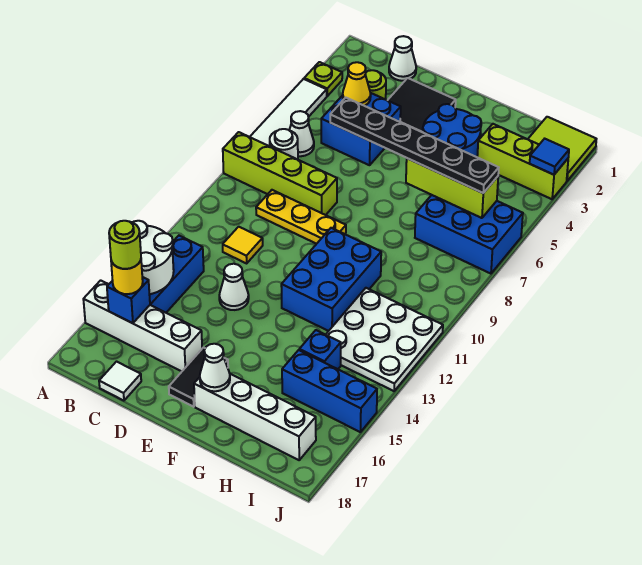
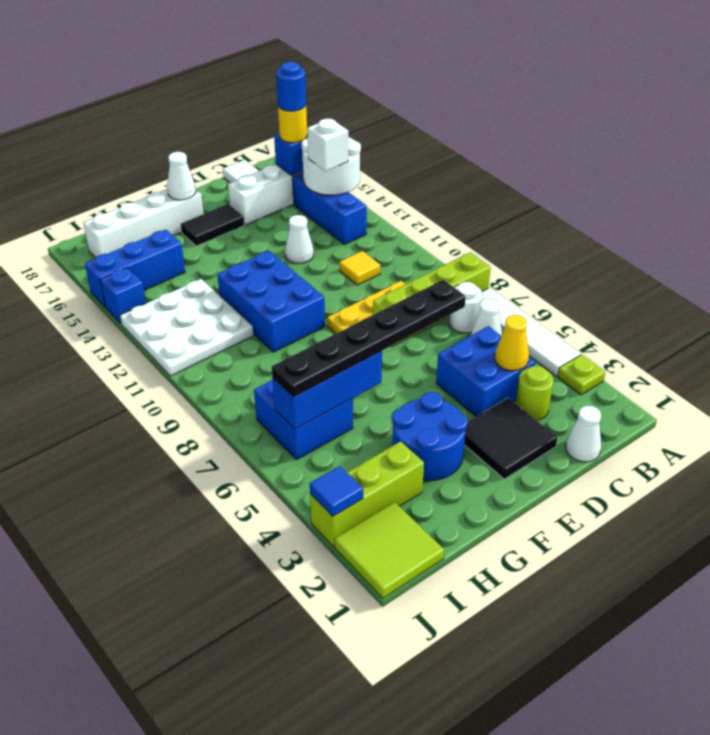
none -> white 1x1 brick [307,119,348,171]
lime 1x1 round brick [109,221,141,269] -> blue 1x1 round brick [276,62,306,111]
black 1x2 tile [169,348,228,407] -> black 1x2 tile turned to [180,204,244,246]
lime 1x3 brick [406,158,498,218] -> blue 1x3 brick [272,351,382,429]
blue 2x3 brick [415,195,523,274] -> blue 2x2 brick [254,380,353,459]
blue 1x1 brick [299,330,341,369] -> blue 1x1 brick moved to [100,268,146,324]

